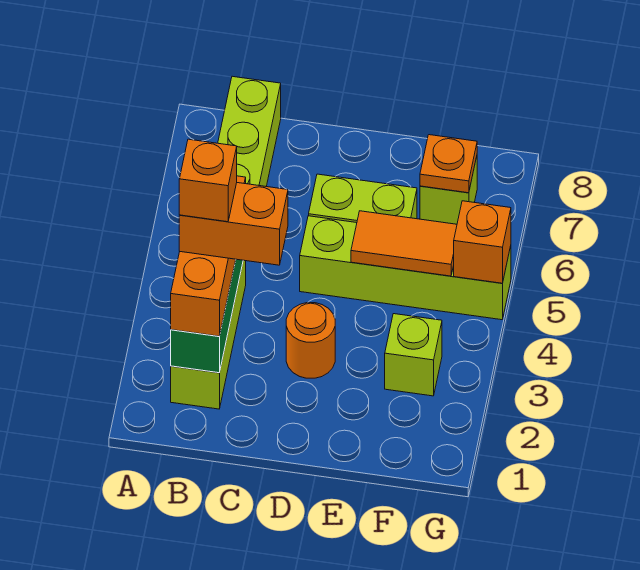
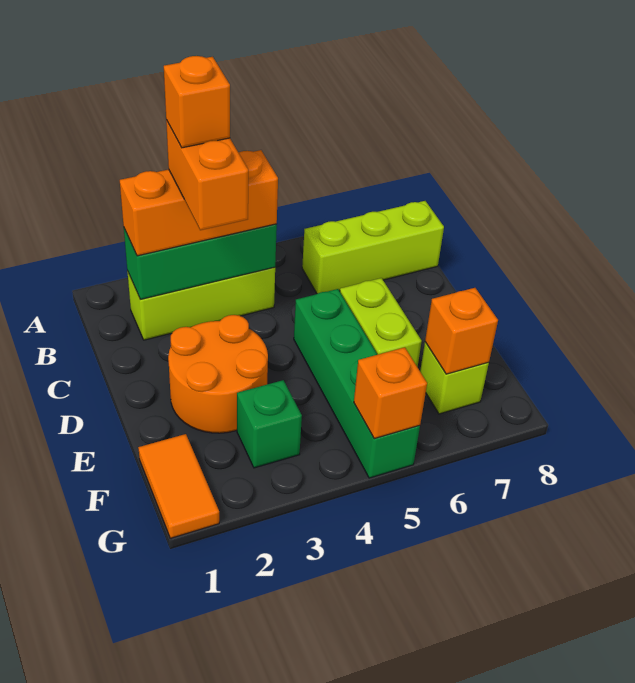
orange 1x1 round brick [286,303,335,378] -> orange 2x2 round brick [168,315,268,433]
lime 1x4 brick [300,216,511,320] -> green 1x4 brick [294,289,420,478]
orange 1x2 tile [351,211,457,276] -> orange 1x2 tile moved to [138,434,219,538]
lime 1x1 brick [385,314,442,396] -> green 1x1 brick [237,380,302,468]
orange 1x1 plate [420,135,477,193] -> orange 1x1 brick [425,288,498,374]

